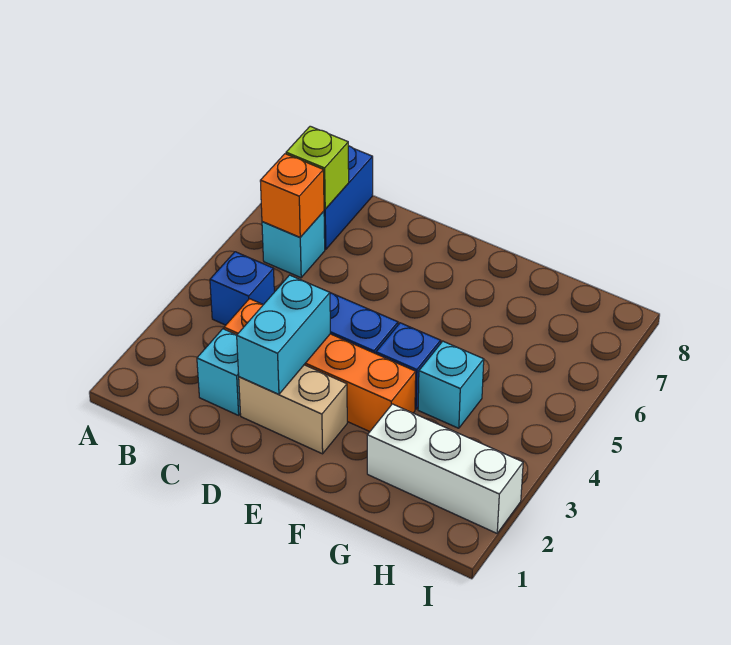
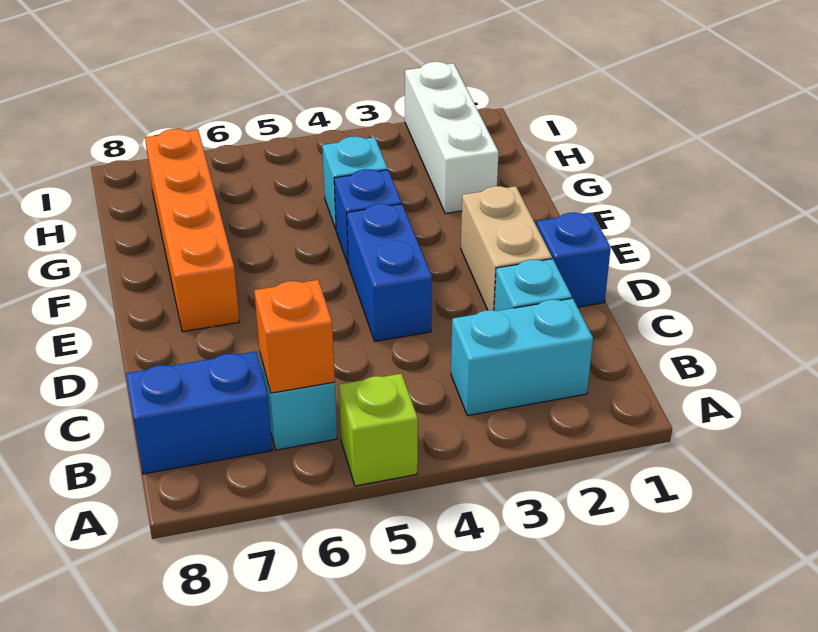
blue 1x1 brick [210,252,274,325] -> blue 1x1 brick moved to [537,213,611,307]
lime 1x1 brick [286,126,349,209] -> lime 1x1 brick moved to [339,374,418,486]
orange 1x4 brick [224,299,416,432] -> orange 1x4 brick moved to [145,129,240,332]
cyan 1x2 brick [237,275,330,394] -> cyan 1x2 brick moved to [451,298,593,416]

